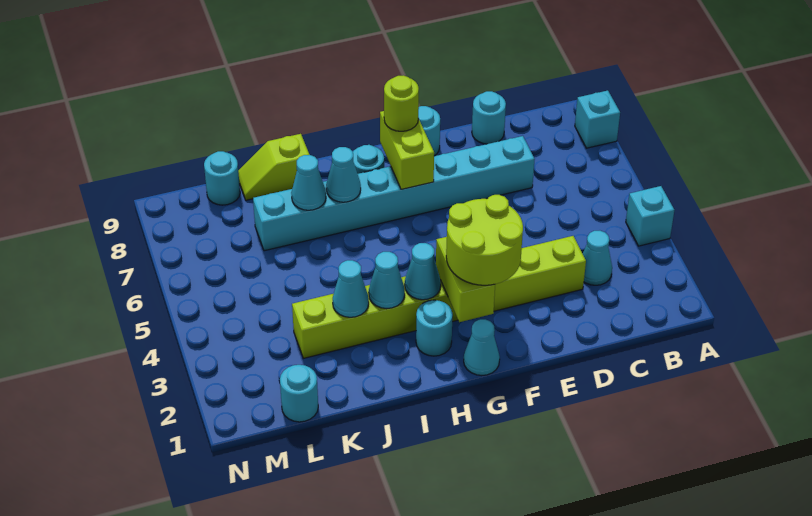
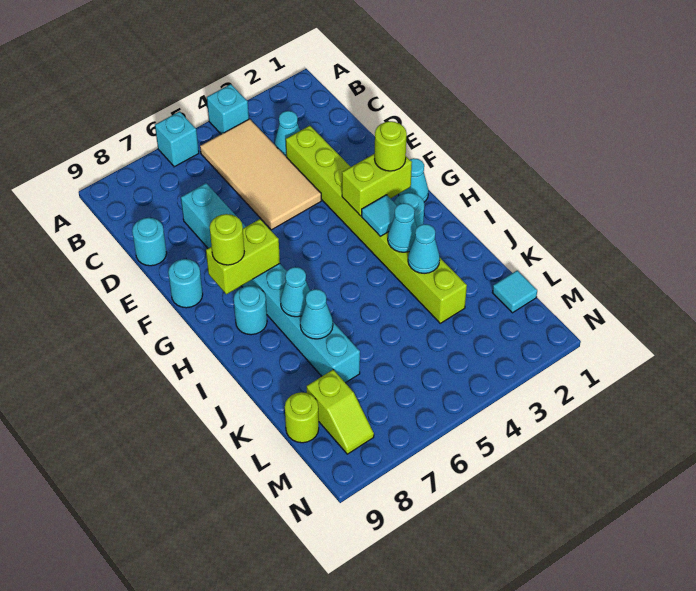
cyan 1x1 brick [575,90,620,148] -> cyan 1x1 brick moved to [155,111,199,167]
none -> tan 2x4 tile [200,119,321,230]
lime 2x2 round brick [446,195,523,285] -> lime 1x1 round brick [375,121,407,171]
cyan 1x1 cone [405,243,441,300] -> cyan 1x1 tile [362,195,397,237]
lime 1x2 slope [238,134,309,200] -> lime 1x2 slope moved to [307,370,374,454]
cyan 1x1 round brick [280,365,318,422] -> cyan 1x1 tile [492,270,537,313]
cyan 1x1 round brick [204,151,240,205] -> lime 1x1 round brick [285,392,319,443]

